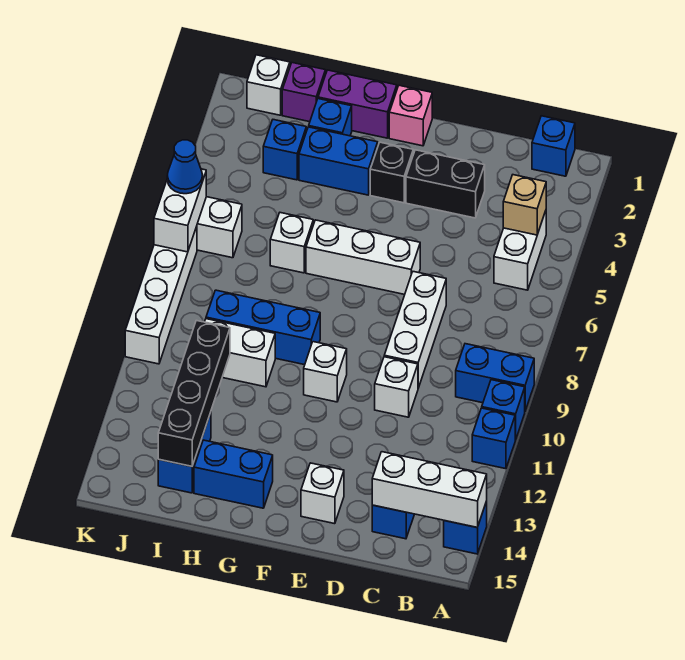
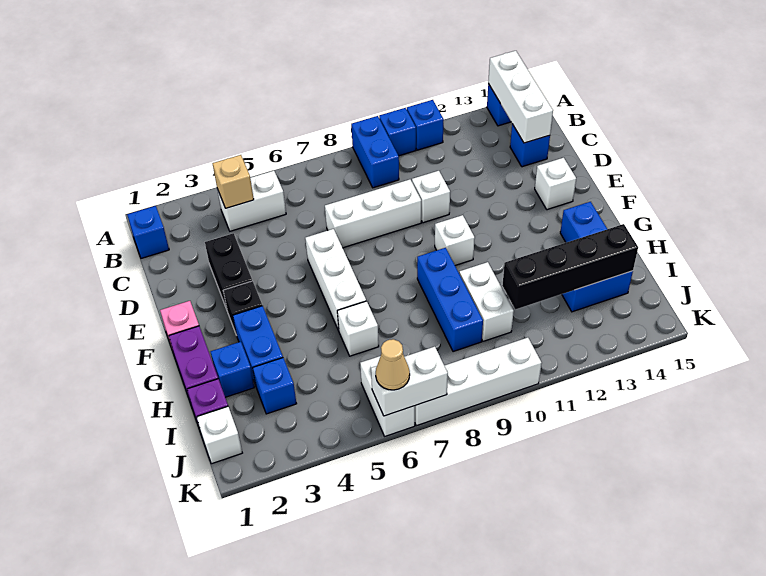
blue 1x1 cone [167,140,203,194] -> tan 1x1 cone [376,339,410,390]

